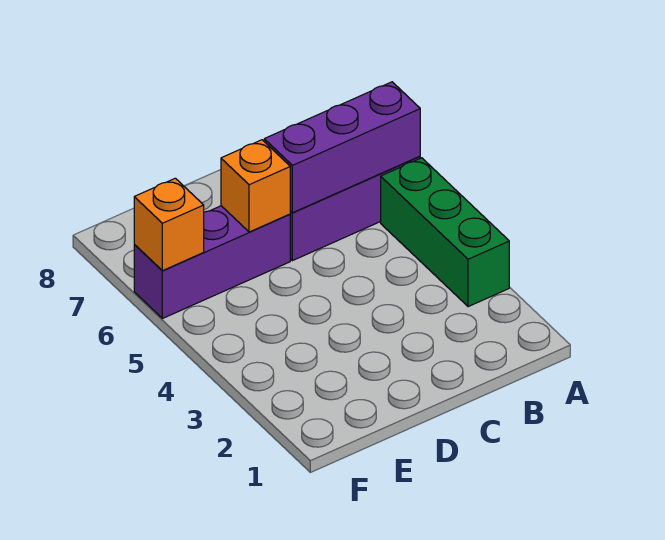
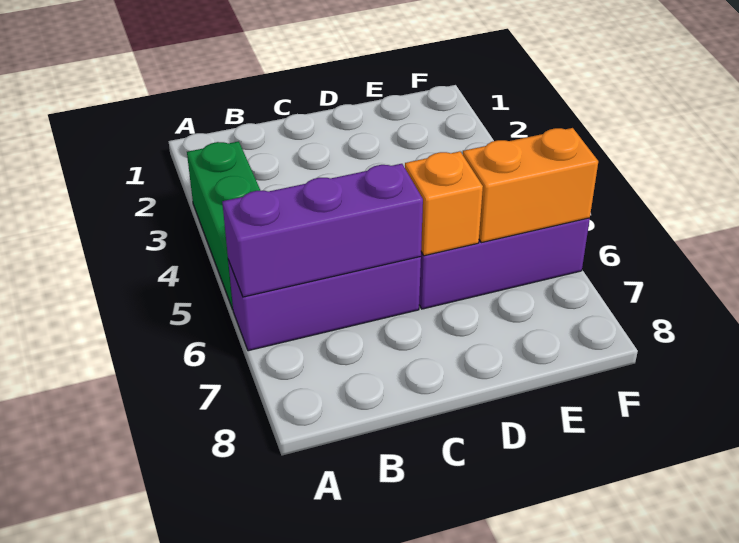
orange 1x1 brick [134,178,204,271] -> orange 1x2 brick [463,128,598,243]

